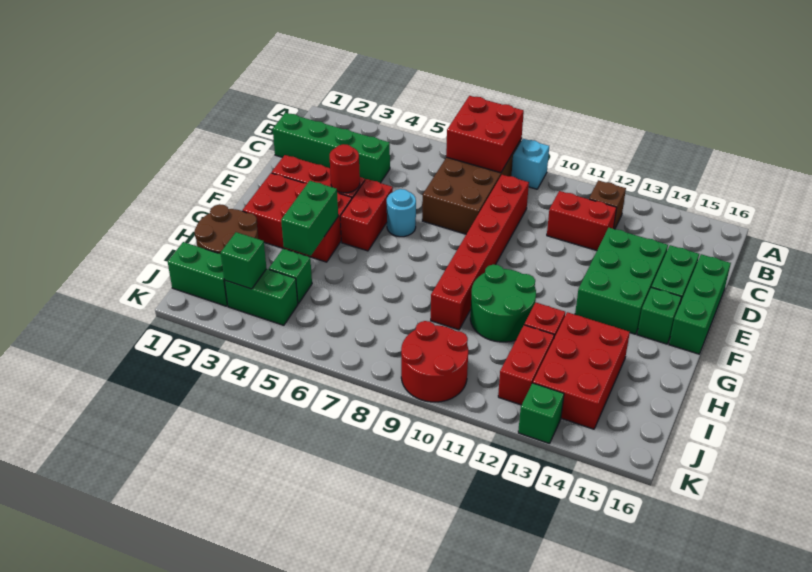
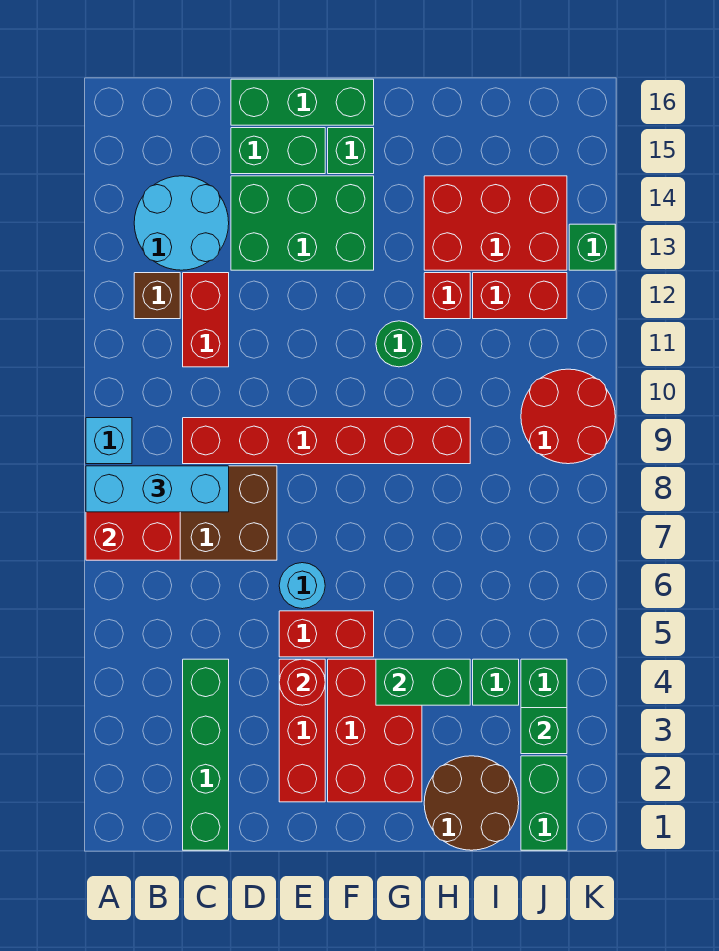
none -> cyan 1x3 brick [86,466,229,512]
none -> cyan 2x2 round brick [134,176,229,270]
green 2x2 round brick [470,264,536,342] -> green 1x1 round brick [376,321,422,367]

